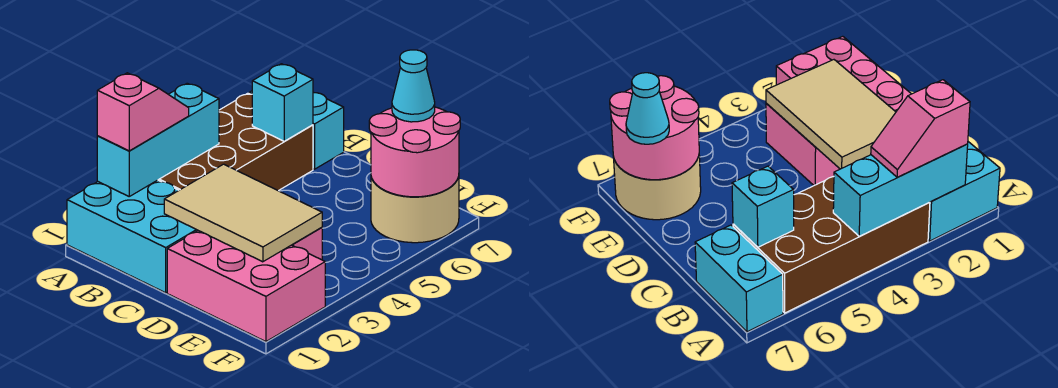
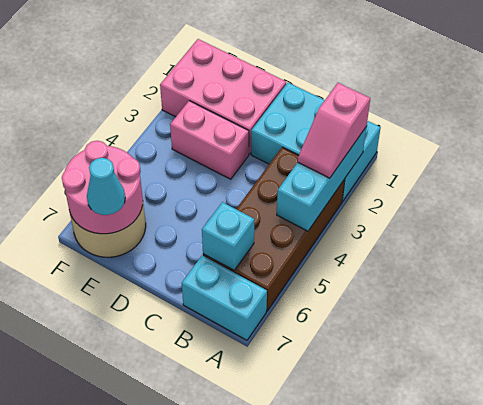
tan 2x3 tile [164,164,322,262] -> none

